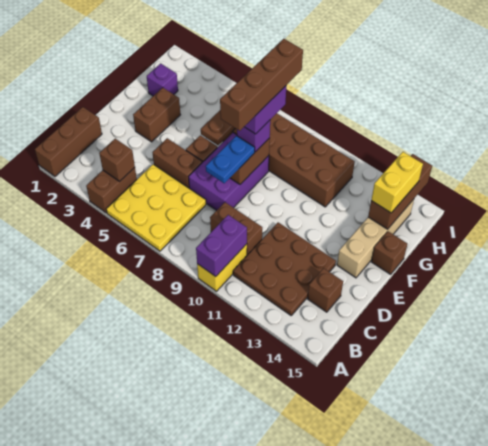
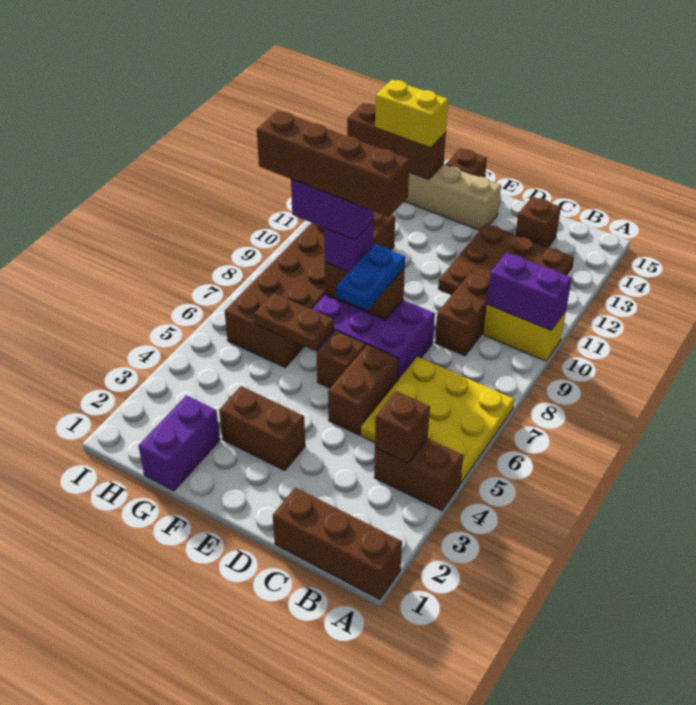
blue 1x2 plate [206,136,255,183] -> blue 1x2 plate turned to [336,244,405,310]
purple 1x1 brick [147,63,178,96] -> purple 1x2 brick [139,395,220,491]

